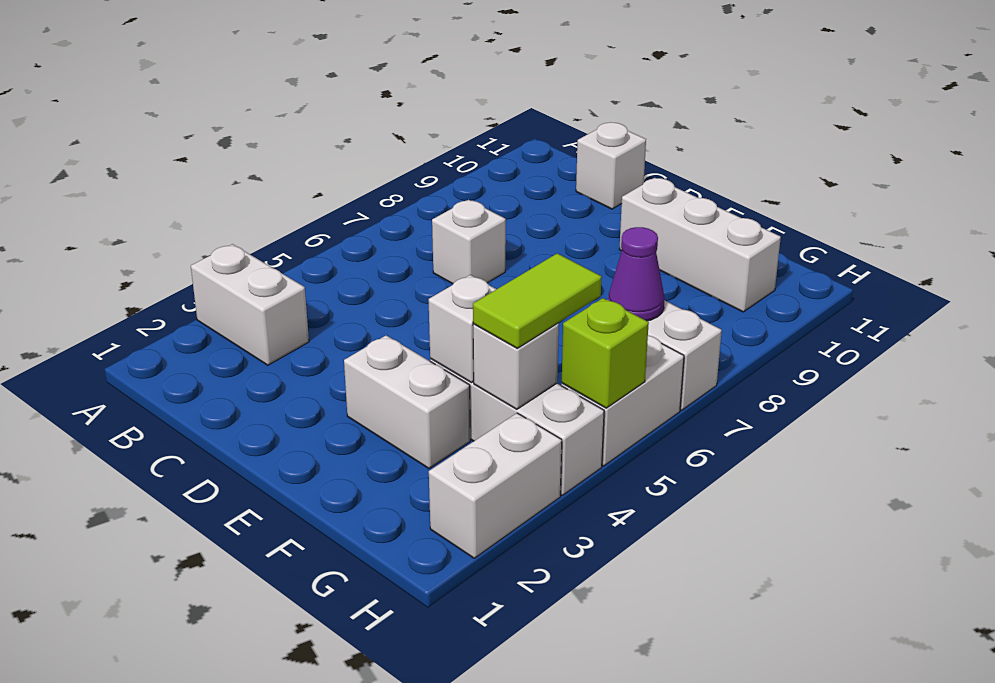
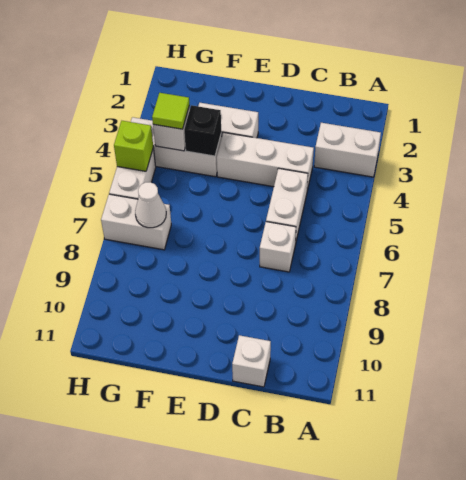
white 1x3 brick [619,178,781,312] -> white 1x3 brick moved to [217,132,314,190]
white 1x1 brick [429,275,496,383] -> black 1x1 brick [184,105,221,156]
lime 1x2 tile [473,253,602,348] -> lime 1x1 tile [152,93,189,129]
purple 1x1 cone [608,227,665,321] -> white 1x1 cone [135,182,166,228]
white 1x2 brick [429,413,562,558] -> white 1x2 brick moved to [266,168,308,245]

